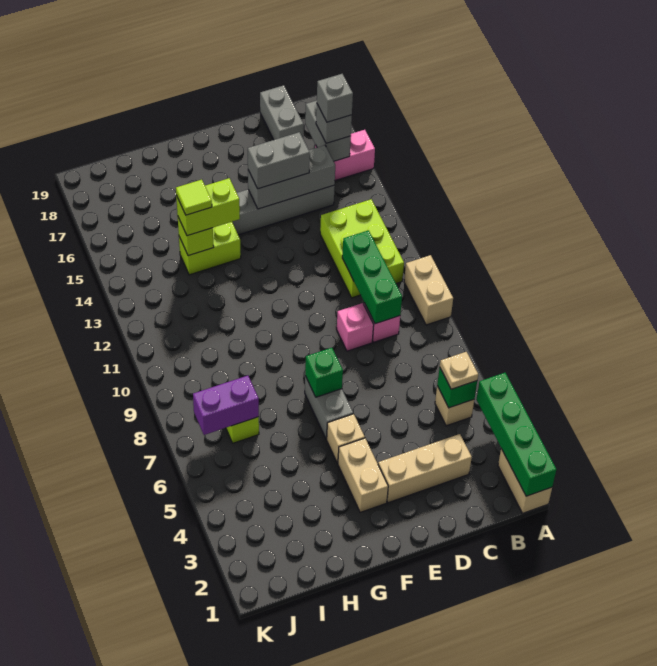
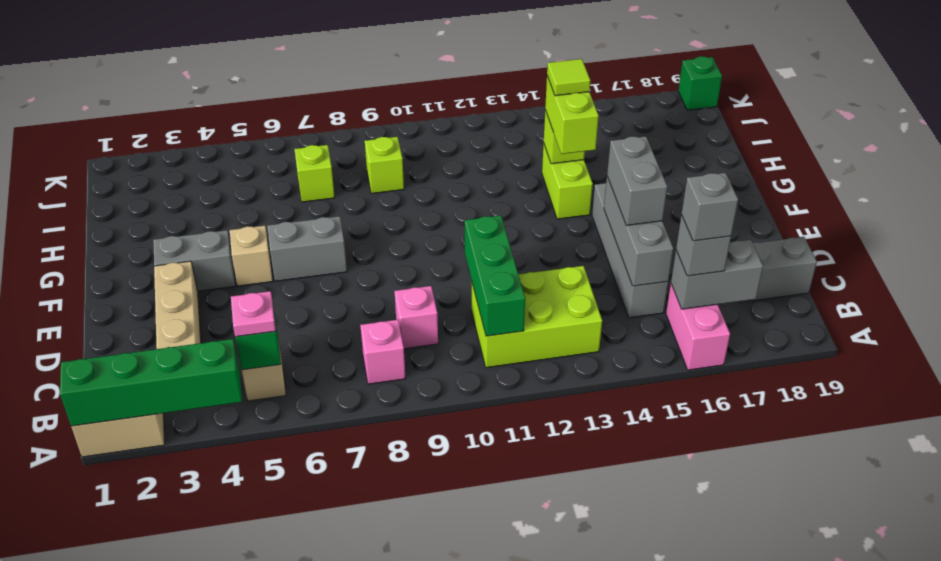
tan 1x2 brick [404,255,453,325] -> none
tan 1x1 plate [440,352,478,389] -> pink 1x1 plate [231,291,276,337]
green 1x3 brick [342,230,402,324] -> green 1x3 brick turned to [465,216,525,336]
pink 1x1 brick [337,303,374,351] -> pink 1x1 brick moved to [360,320,405,384]
tan 1x2 brick [338,438,388,512] -> grey 1x2 brick [153,230,235,291]
green 1x1 brick [305,348,343,397] -> green 1x1 brick moved to [678,56,722,110]
purple 1x2 brick [193,376,259,435] -> none
none -> lime 1x1 brick [365,137,404,194]

